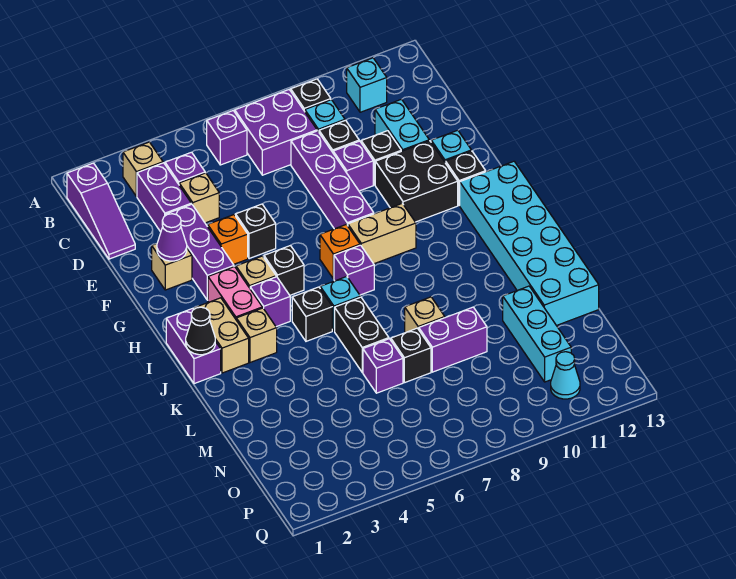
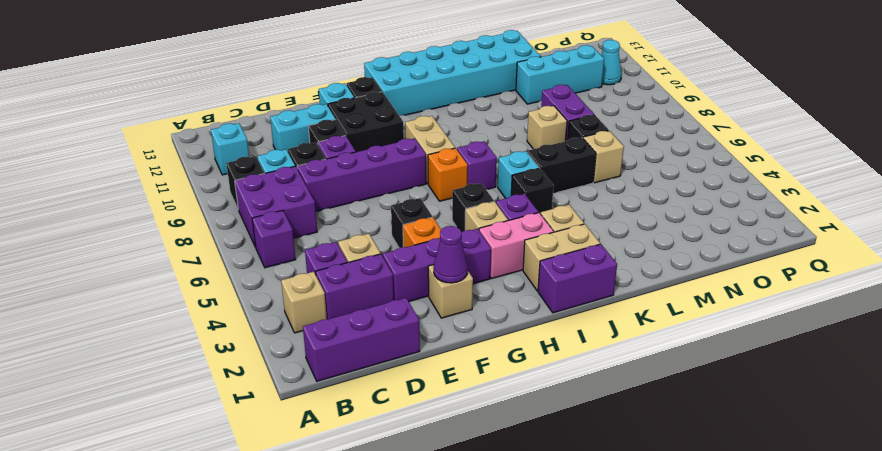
purple 1x3 slope [67,163,135,259] -> purple 1x3 brick [303,298,420,381]
black 1x1 cone [186,307,215,355] -> none
purple 1x1 brick [363,339,403,393] -> tan 1x1 brick [583,131,624,183]

